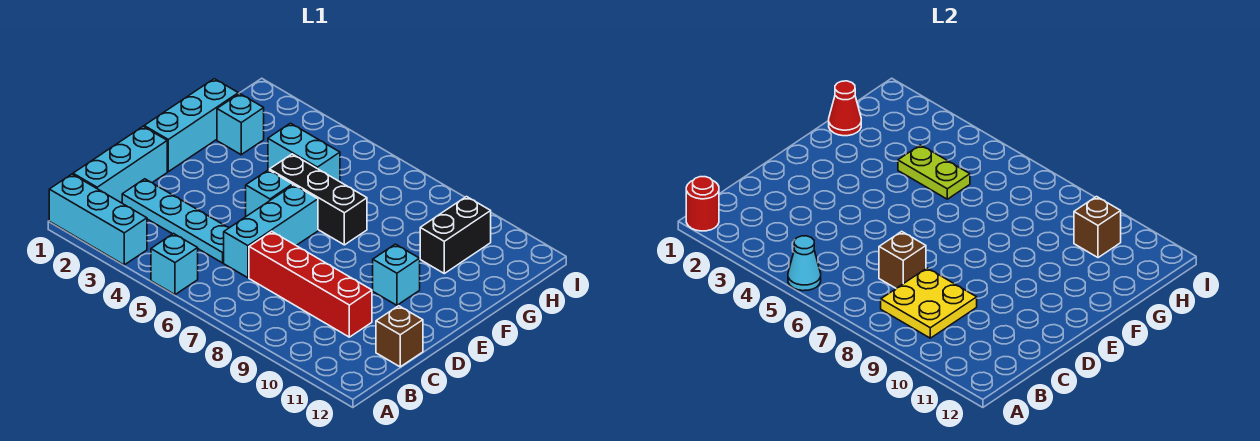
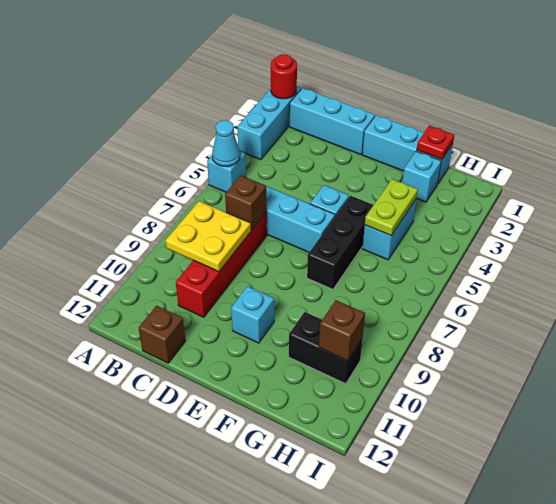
cyan 1x4 plate [122,179,229,263] -> none
red 1x1 cone [829,81,861,136] -> red 1x1 plate [417,126,454,160]

